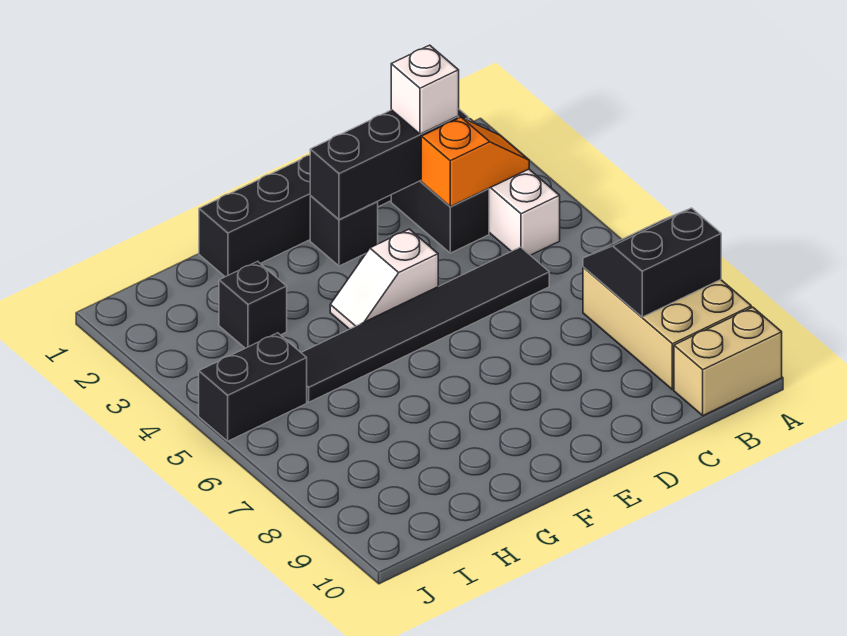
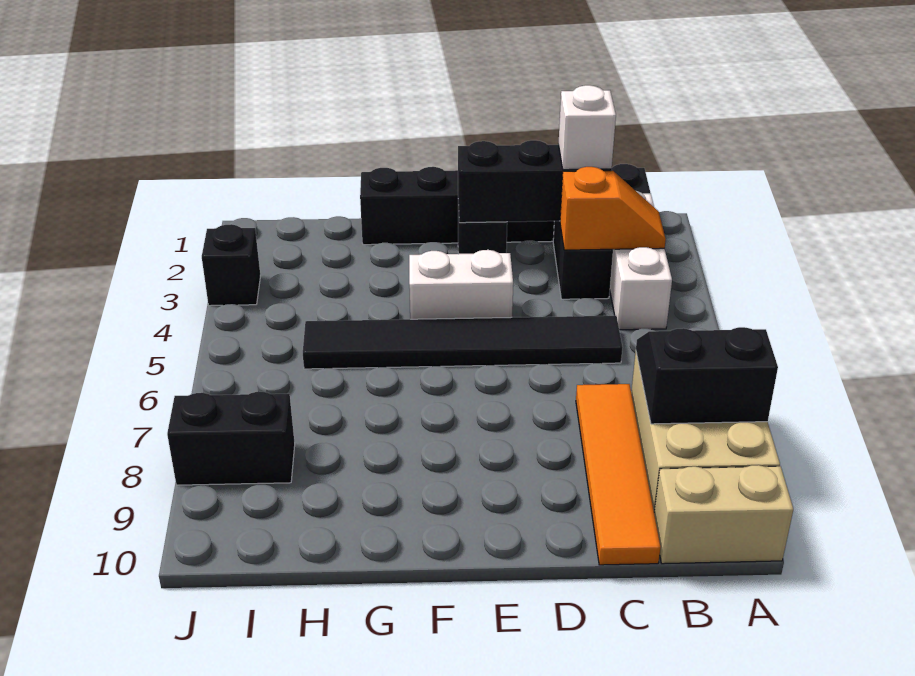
none -> orange 1x4 tile [576,384,661,565]
white 1x2 slope [330,229,438,329] -> white 1x2 brick [409,250,513,319]
black 1x1 brick [219,261,287,348] -> black 1x1 brick moved to [202,224,260,306]
black 1x2 brick [199,333,307,441] -> black 1x2 brick moved to [167,392,295,485]

